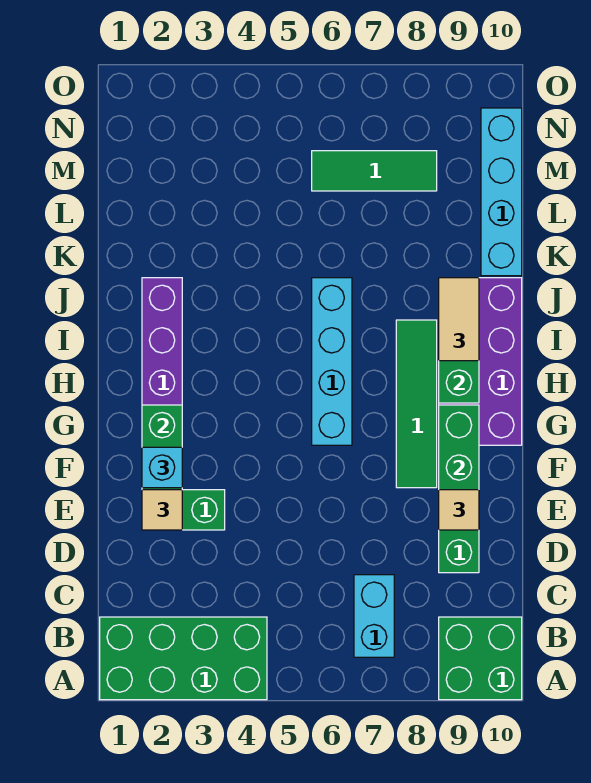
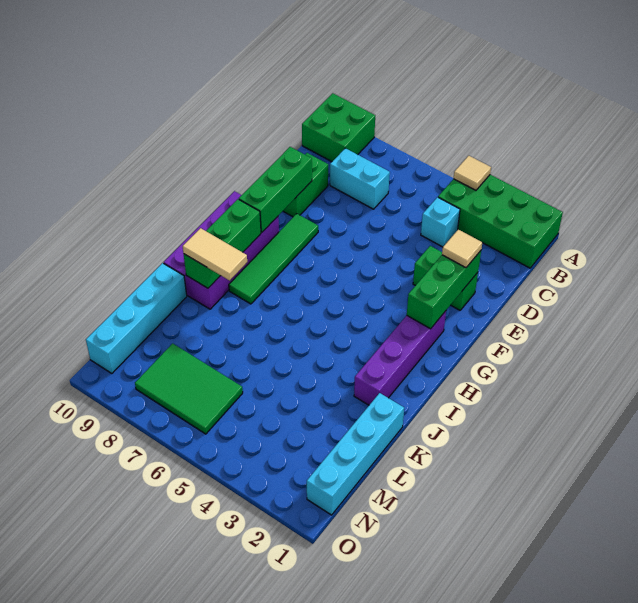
cyan 1x2 brick [354,575,394,657] -> cyan 1x2 brick turned to [330,148,390,209]
tan 1x1 tile [439,490,479,530] -> tan 1x1 tile moved to [454,156,491,190]
cyan 1x1 brick [142,447,182,488] -> cyan 1x1 brick moved to [421,197,460,247]
cyan 1x4 brick [312,278,352,445] -> cyan 1x4 brick moved to [307,393,404,515]
tan 1x2 tile [439,278,479,361] -> tan 1x2 tile turned to [183,228,247,280]
green 1x3 tile [312,151,437,191] -> green 2x3 tile [135,343,243,434]

